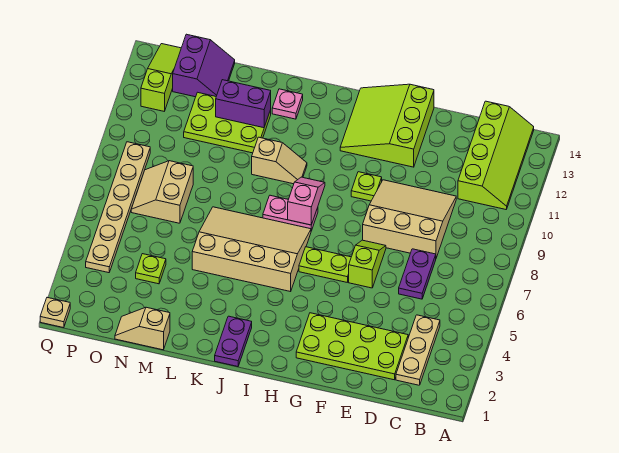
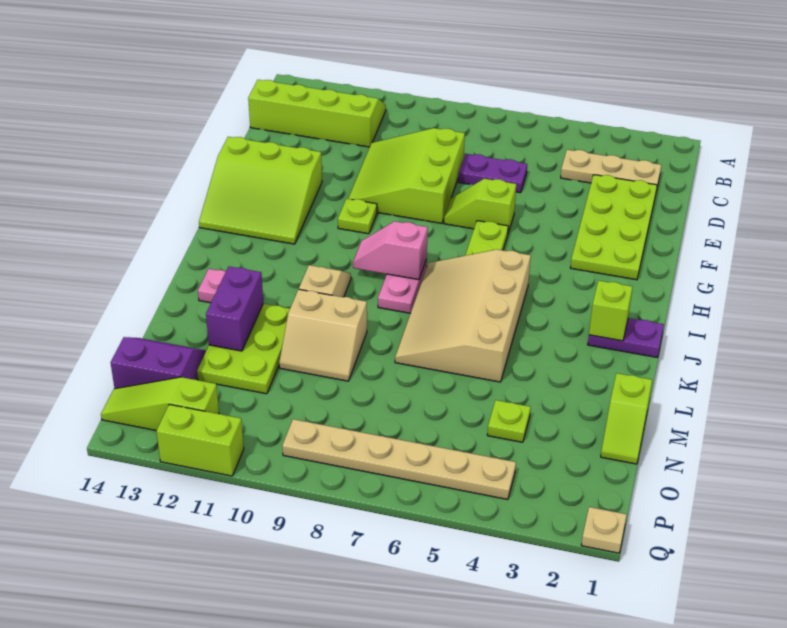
tan 3x3 slope [363,180,456,258] -> lime 3x3 slope [348,128,465,223]
none -> lime 1x1 brick [589,281,632,341]
tan 1x2 slope [115,307,170,350] -> lime 1x2 slope [601,373,652,464]
tan 2x2 slope [131,161,193,223] -> tan 2x2 slope moved to [279,289,367,381]
none -> lime 1x2 brick [156,404,244,476]

